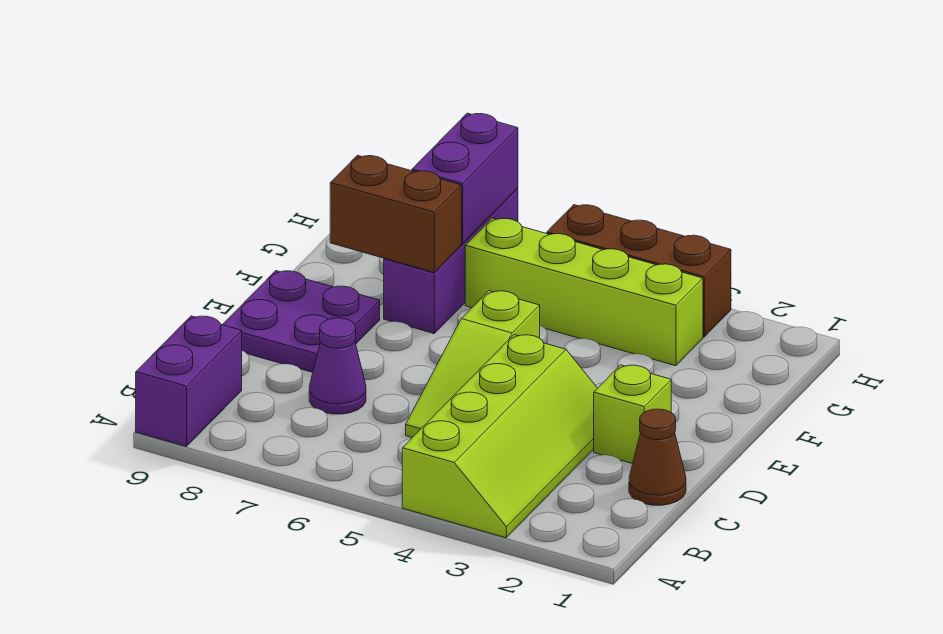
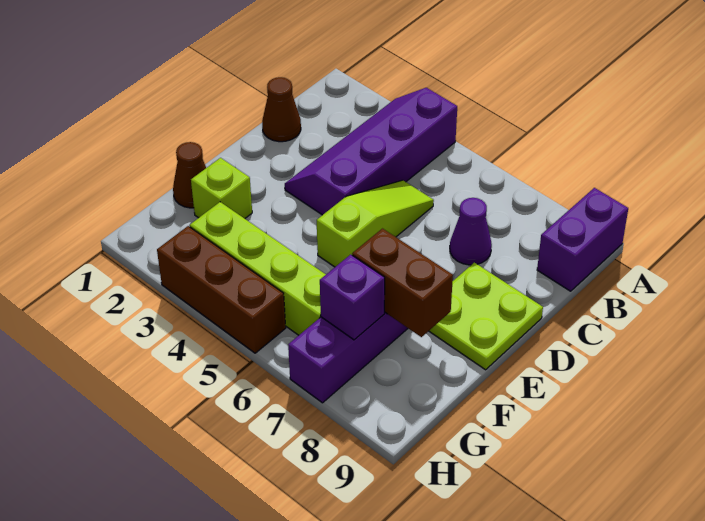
lime 2x4 slope [402,335,597,538] -> purple 2x4 slope [285,88,457,215]
lime 1x1 brick [594,365,671,464] -> lime 1x1 brick moved to [191,158,252,219]
purple 2x2 plate [222,271,380,372] -> lime 2x2 plate [429,263,543,370]
none -> brown 1x1 cone [173,142,206,208]
purple 1x2 brick [412,113,518,244] -> purple 1x1 brick [320,255,385,340]

